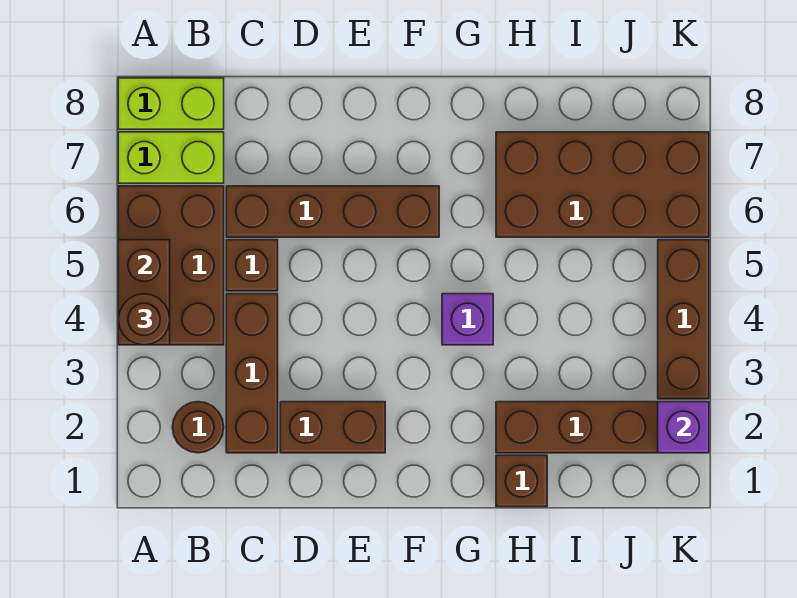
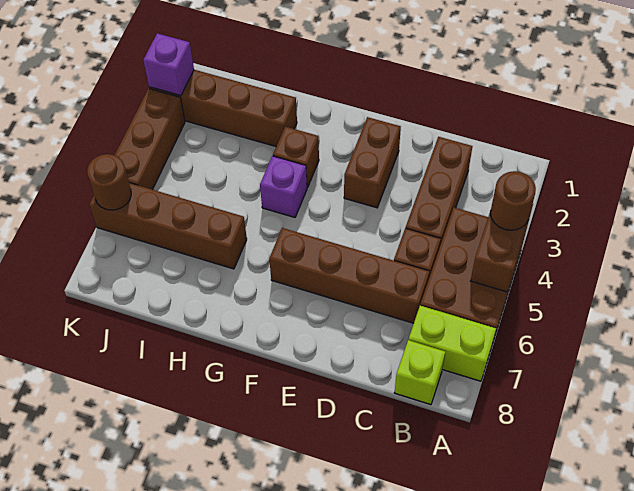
lime 1x2 brick [118,78,224,129] -> lime 1x1 brick [395,340,445,405]
brown 1x1 round brick [172,402,224,453] -> brown 1x1 round brick moved to [87,154,131,210]
brown 1x2 brick [280,402,385,453] -> brown 1x2 brick turned to [344,117,401,208]
brown 1x1 brick [496,455,547,507] -> brown 1x1 brick moved to [273,127,319,188]
brown 2x4 brick [496,132,709,237] -> brown 1x4 brick [89,183,247,269]

